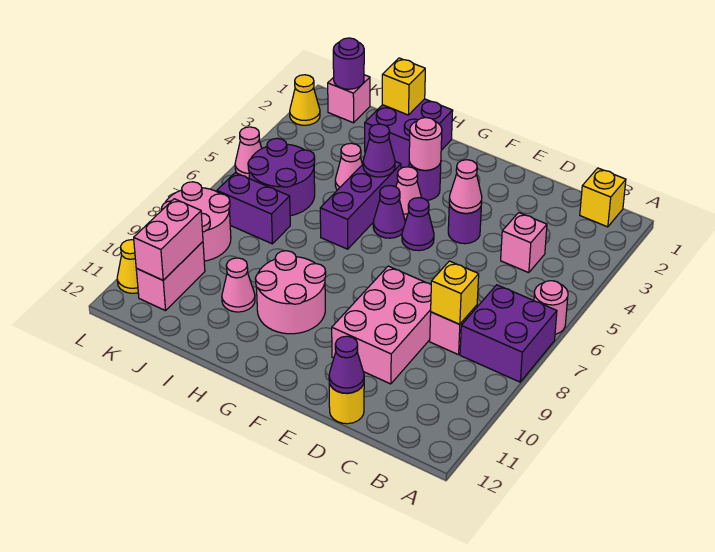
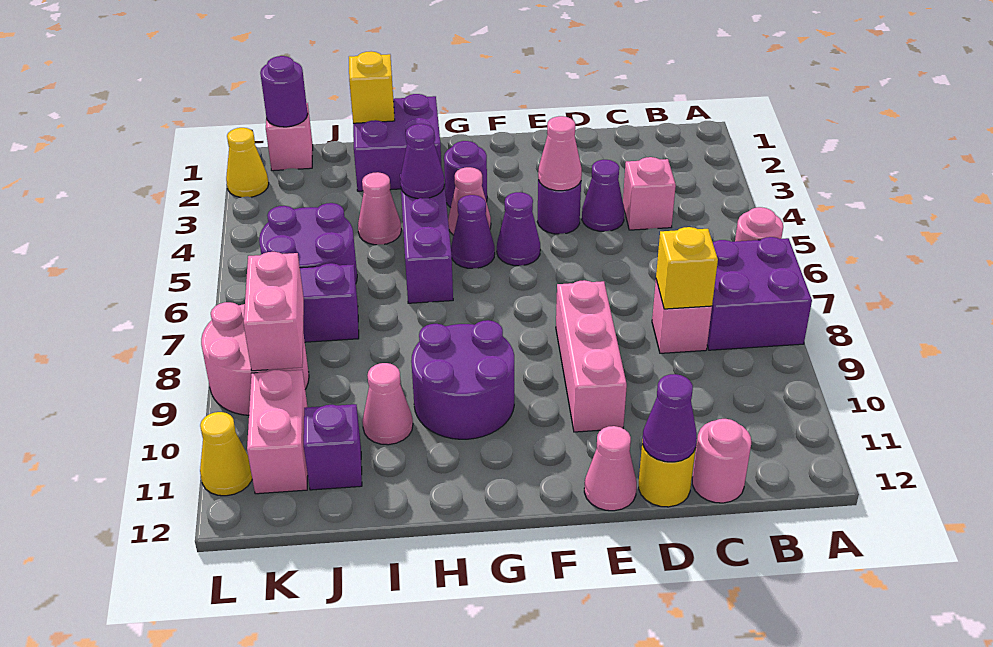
yellow 1x1 brick [580,168,626,227] -> none
none -> purple 1x1 cone [582,160,624,231]
pink 2x3 brick [332,266,431,384] -> pink 1x3 brick [556,280,627,432]
pink 1x1 round brick [409,118,442,170] -> pink 1x1 round brick moved to [692,419,751,503]
pink 2x2 round brick [255,251,326,334] -> purple 2x2 round brick [411,320,514,439]
none -> purple 1x1 brick [304,404,362,490]
pink 1x2 brick [134,199,203,280] -> pink 1x2 brick moved to [244,252,304,371]
pink 1x1 cone [235,127,262,178] -> pink 1x1 cone moved to [584,426,637,511]

